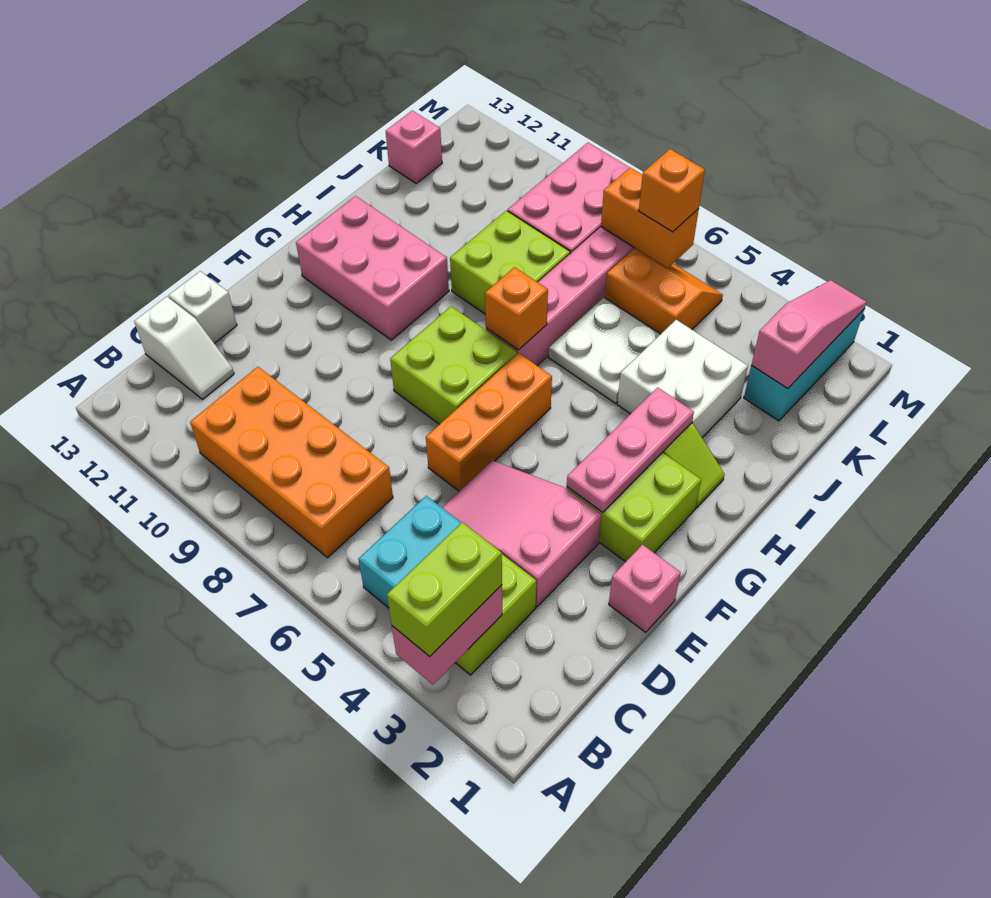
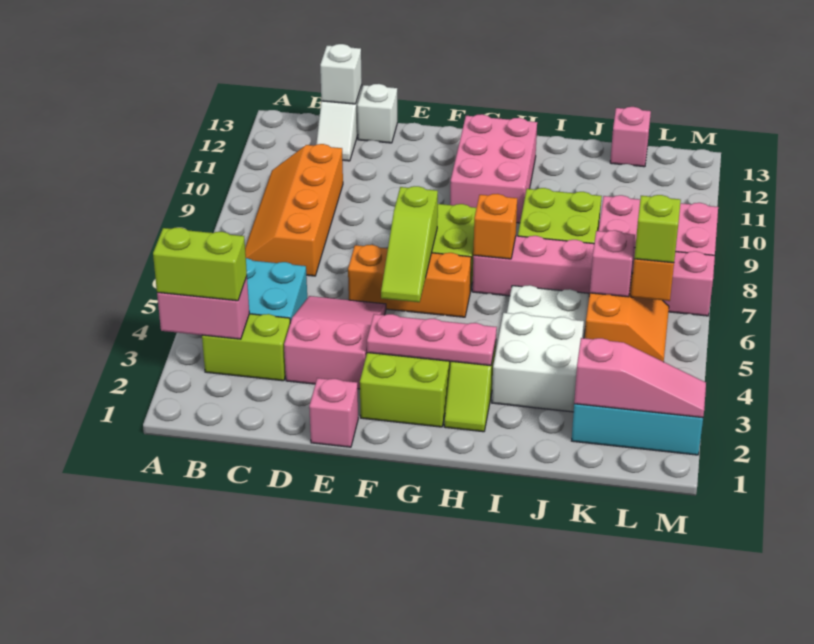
orange 2x4 brick [190,367,393,558] -> orange 2x4 slope [245,144,343,276]
none -> white 1x1 brick [320,44,362,104]
none -> lime 1x3 slope [381,186,438,302]
none -> pink 1x1 brick [590,230,635,297]
orange 1x1 brick [639,149,705,232] -> lime 1x1 brick [634,195,681,263]

